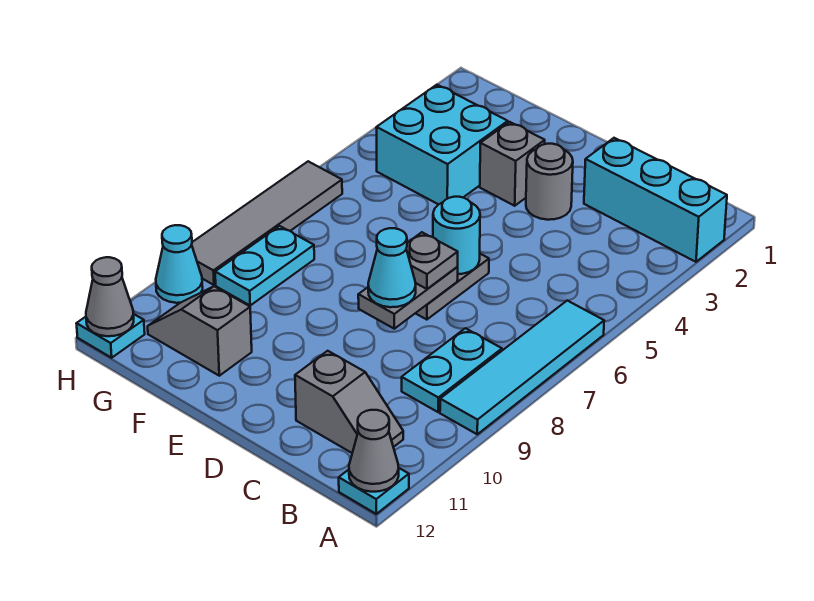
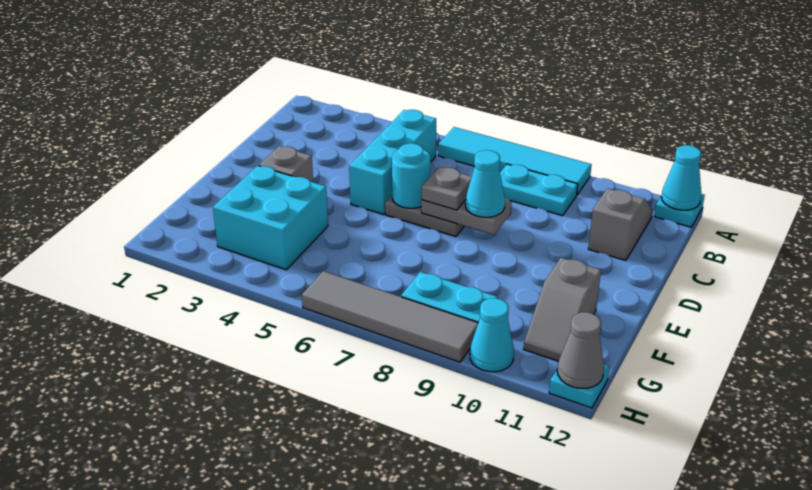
cyan 1x3 brick [584,138,727,262] -> cyan 1x3 brick moved to [349,110,436,214]
grey 1x1 cone [349,410,399,492] -> cyan 1x1 cone [661,145,701,210]
grey 1x1 round brick [526,144,573,220] -> none

